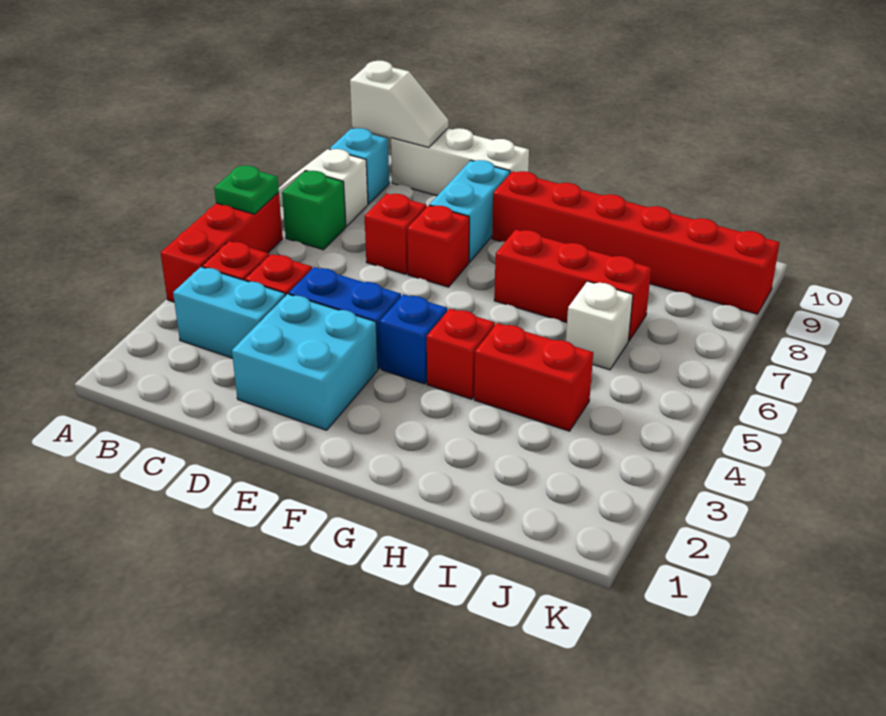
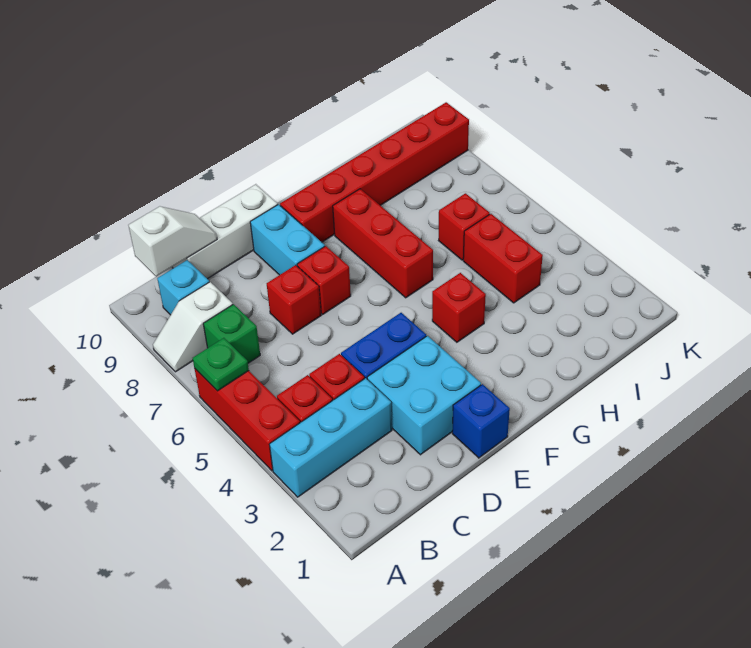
cyan 1x2 brick [173,267,285,358] -> cyan 1x3 brick [269,378,392,497]
blue 1x1 brick [380,294,447,384] -> blue 1x1 brick moved to [452,384,510,458]
red 1x3 brick [494,230,651,341] -> red 1x3 brick turned to [333,189,433,298]
red 1x2 brick [474,323,593,431] -> red 1x2 brick turned to [463,214,543,303]
white 1x1 brick [566,281,633,370] -> red 1x1 brick [439,193,490,260]

